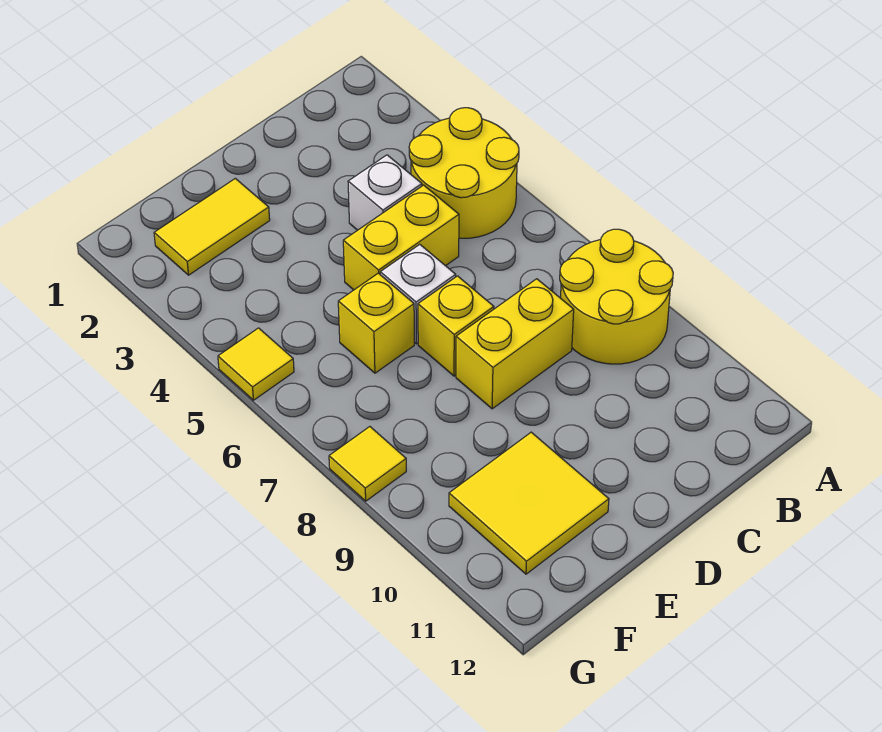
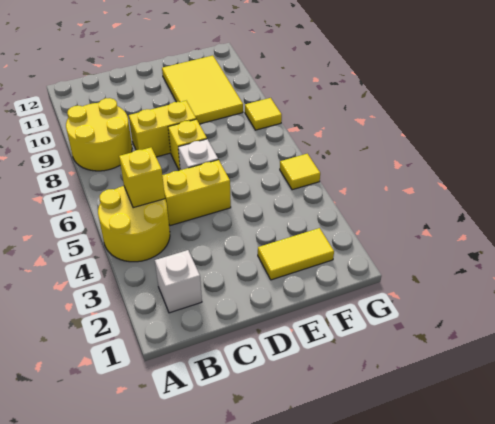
white 1x1 brick [348,155,422,230] -> white 1x1 brick moved to [155,250,202,313]
yellow 1x1 brick [338,273,414,373] -> yellow 1x1 brick moved to [119,148,165,208]
yellow 2x2 tile [449,432,609,574] -> yellow 2x3 tile [162,56,243,124]

